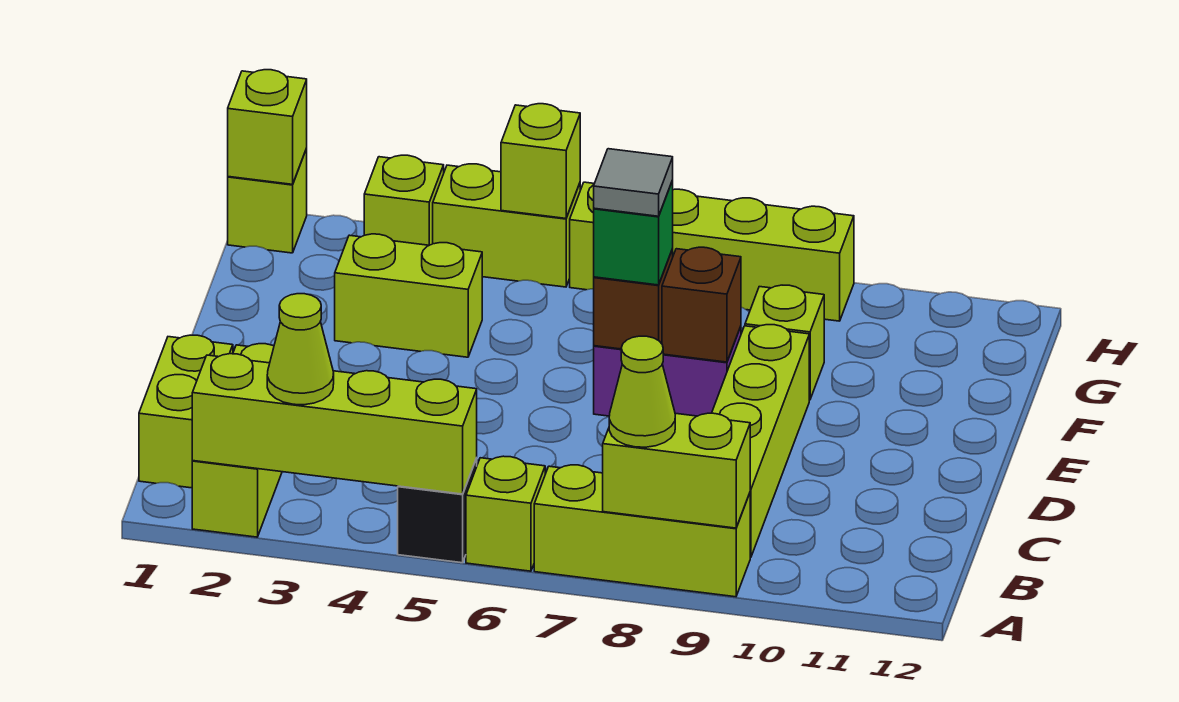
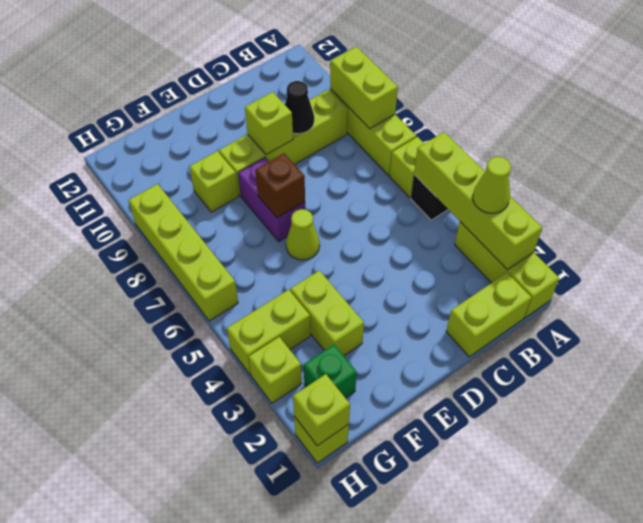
lime 1x3 brick [192,344,282,537] -> lime 1x3 brick turned to [455,222,559,318]
lime 1x1 cone [609,336,675,447] -> lime 1x1 cone moved to [286,209,320,260]
none -> black 1x1 cone [285,81,314,134]
green 1x1 brick [594,181,673,285] -> green 1x1 brick moved to [304,345,357,398]
grey 1x1 tile [594,149,673,216] -> none
brown 1x1 brick [662,247,741,362] -> none
lime 1x2 brick [433,164,580,287] -> lime 1x2 brick turned to [227,290,310,375]
lime 1x1 brick [501,104,580,218] -> lime 1x1 brick moved to [245,92,293,155]

